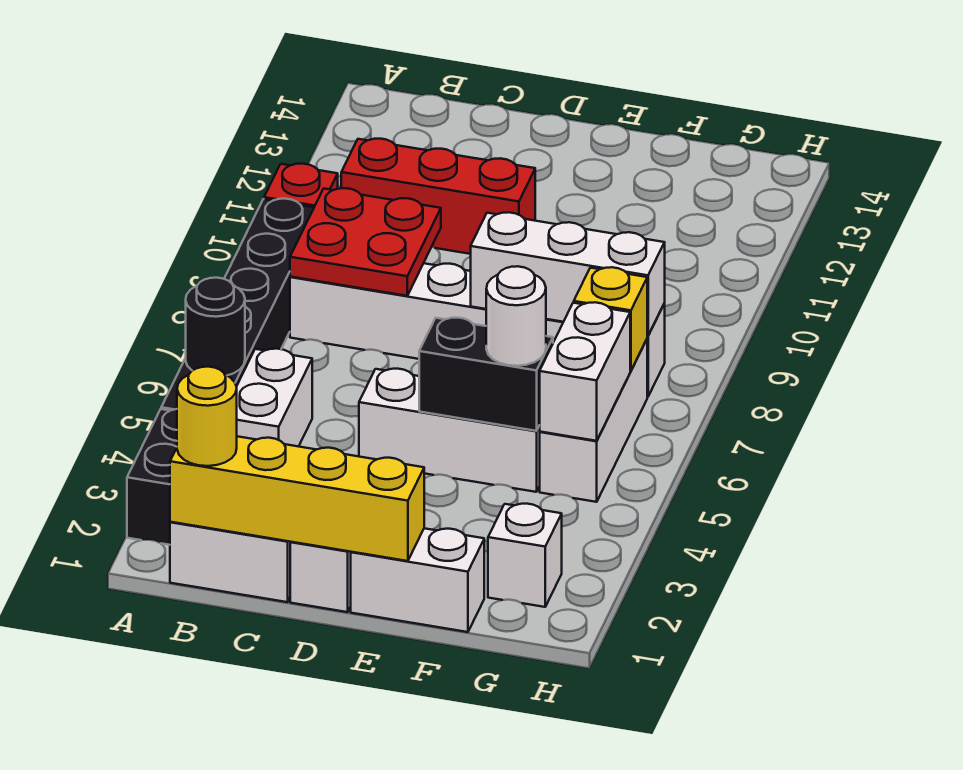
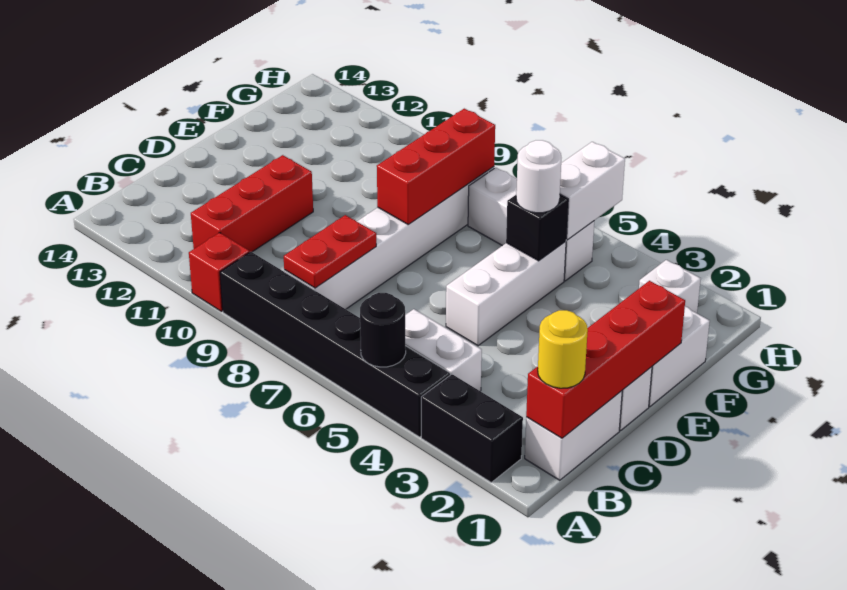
yellow 1x4 brick [170,436,424,561] -> red 1x4 brick [526,281,685,438]
red 2x2 plate [290,188,441,296] -> red 1x2 plate [284,215,376,288]
black 1x2 brick [419,318,553,431] -> black 1x1 brick [506,195,568,261]
white 1x3 brick [471,212,665,336] -> red 1x3 brick [377,109,495,225]
white 1x2 brick [539,302,630,441] -> white 1x2 brick turned to [560,142,625,240]
yellow 1x1 brick [574,267,647,371] -> none

